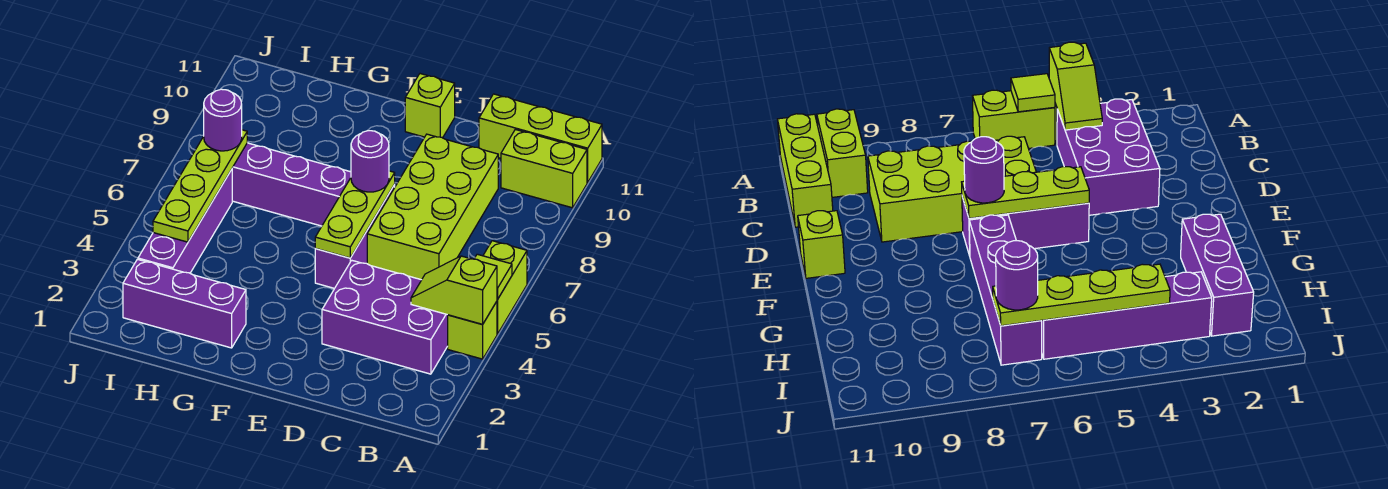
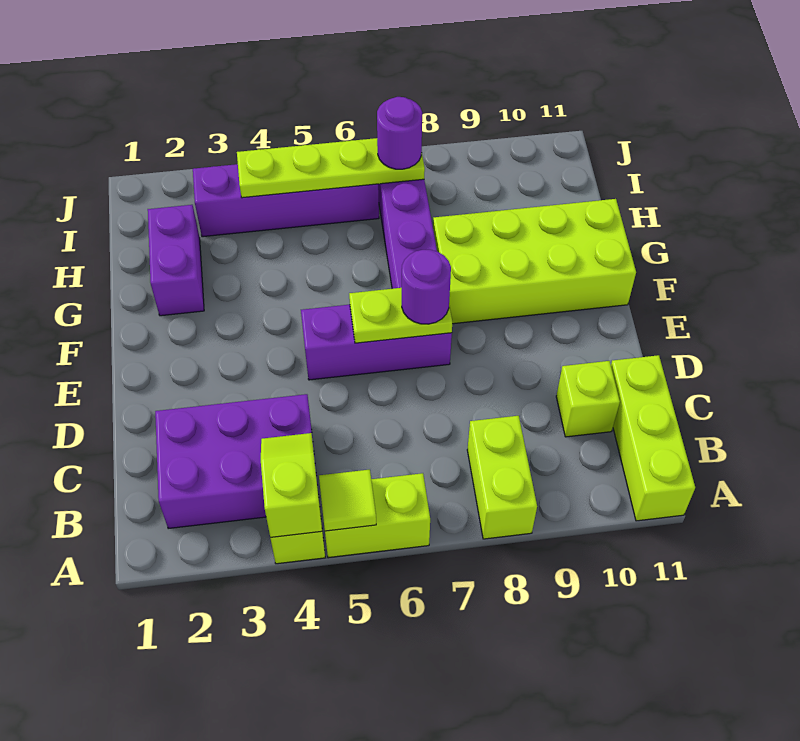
lime 1x2 brick [501,129,587,208] -> lime 1x2 brick moved to [467,416,537,539]
purple 2x3 brick [322,260,448,374] -> purple 2x3 brick turned to [155,394,318,529]
lime 2x4 brick [367,134,498,280] -> lime 2x4 brick moved to [433,199,636,324]
lime 1x3 plate [315,171,395,258] -> lime 1x2 plate [349,288,452,343]
lime 1x1 brick [405,74,455,138] -> lime 1x1 brick moved to [556,361,620,437]
purple 1x3 brick [123,259,246,348] -> purple 1x2 brick [148,205,204,316]

